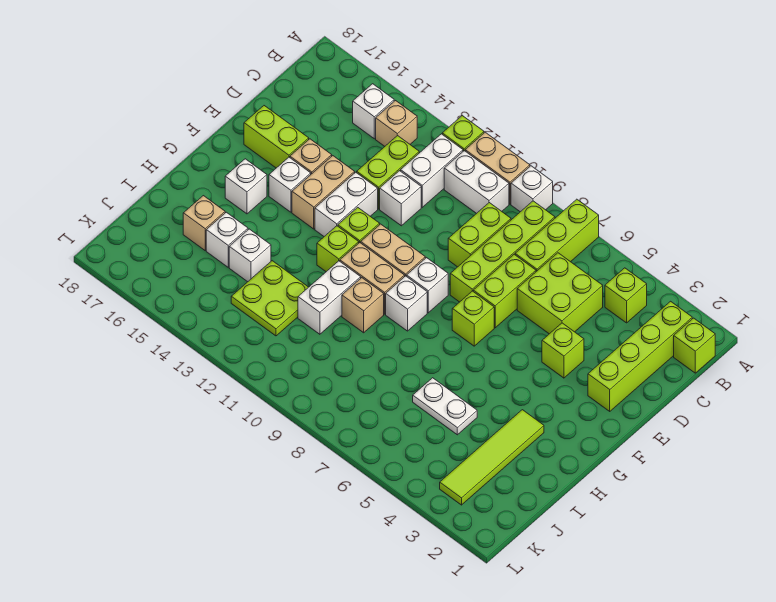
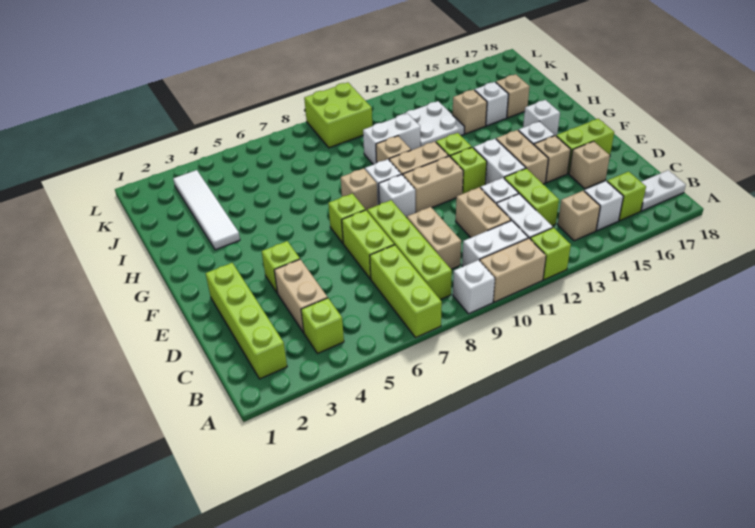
lime 1x1 brick [674,318,715,373] -> lime 1x1 brick moved to [607,172,646,221]
none -> tan 1x2 brick [274,259,328,333]
lime 2x2 brick [517,253,603,334] -> lime 2x2 brick moved to [304,83,372,148]
lime 1x2 brick [448,203,511,267] -> tan 1x2 brick [407,207,461,269]
none -> tan 1x2 brick [456,187,511,238]
none -> tan 1x1 brick [569,141,610,189]
none -> tan 1x1 brick [341,168,377,210]
lime 1x4 tile [440,410,544,505] -> white 1x4 tile [173,170,240,250]
white 1x2 brick [298,261,361,334] -> white 1x2 brick turned to [363,114,420,165]
white 1x2 plate [413,378,477,435] -> white 1x2 plate moved to [641,170,686,211]
lime 2x2 plate [231,261,308,336] -> white 2x2 plate [396,101,464,147]
white 1x1 brick [229,229,271,282] -> tan 1x1 brick [453,90,487,134]

